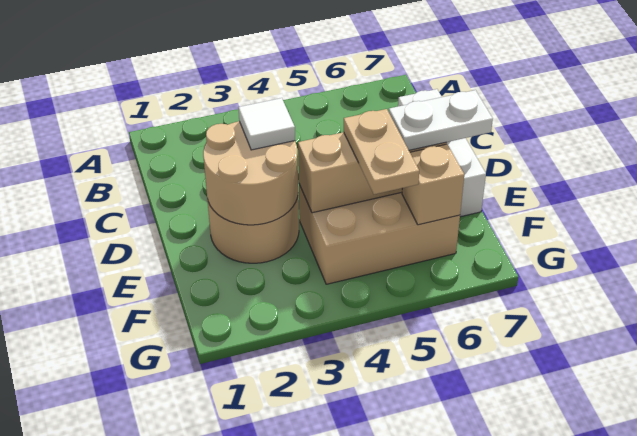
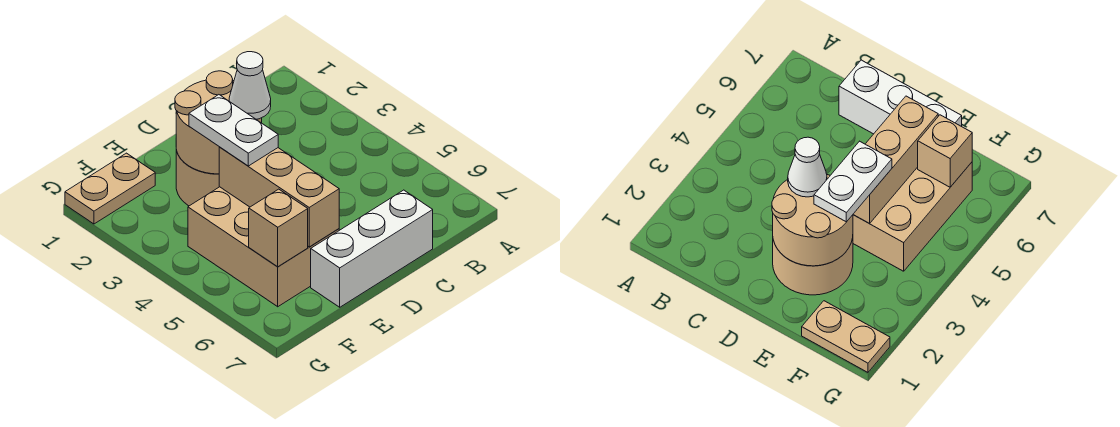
white 1x1 tile [238,98,295,150] -> white 1x1 cone [229,52,271,119]
tan 1x2 plate [344,109,419,194] -> tan 1x2 plate moved to [65,153,155,224]
white 1x2 plate [389,90,493,150] -> white 1x2 plate moved to [189,95,278,166]

